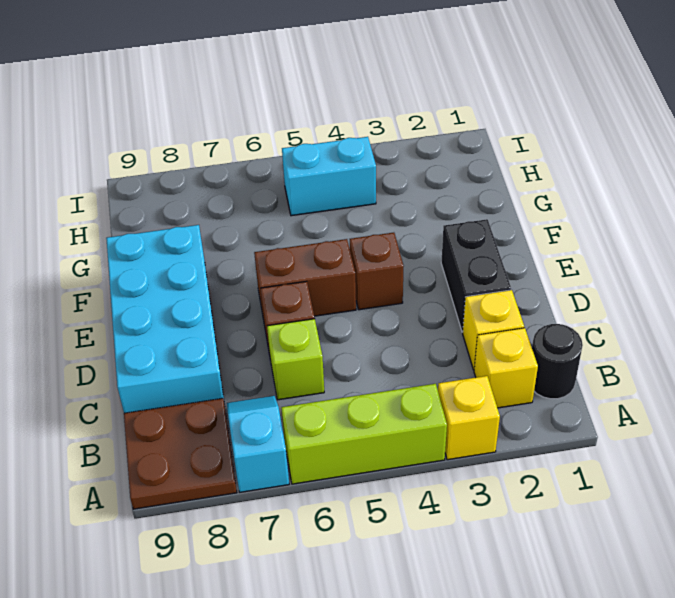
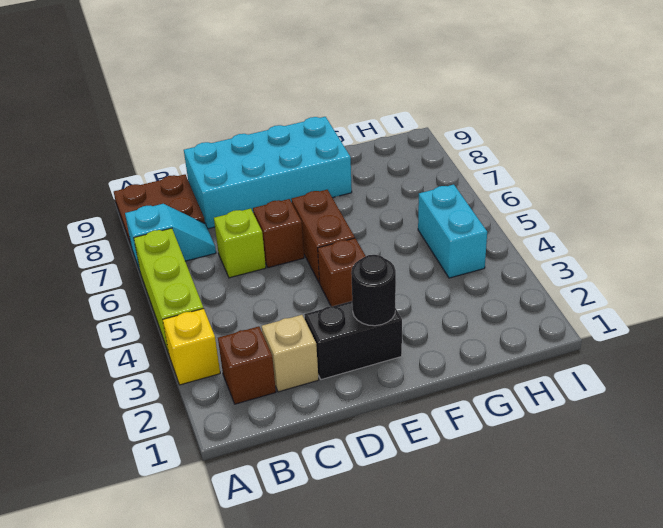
black 1x1 round brick [532,324,583,399] -> black 1x1 round brick moved to [351,255,396,326]
yellow 1x1 brick [474,328,538,408] -> brown 1x1 brick [218,327,276,404]
yellow 1x1 brick [463,290,524,370] -> tan 1x1 brick [262,315,319,392]

